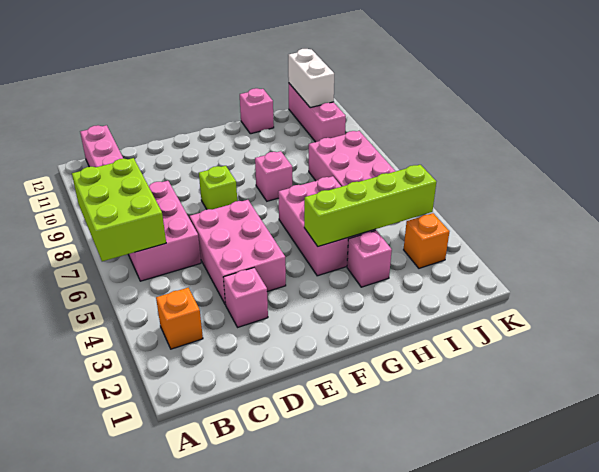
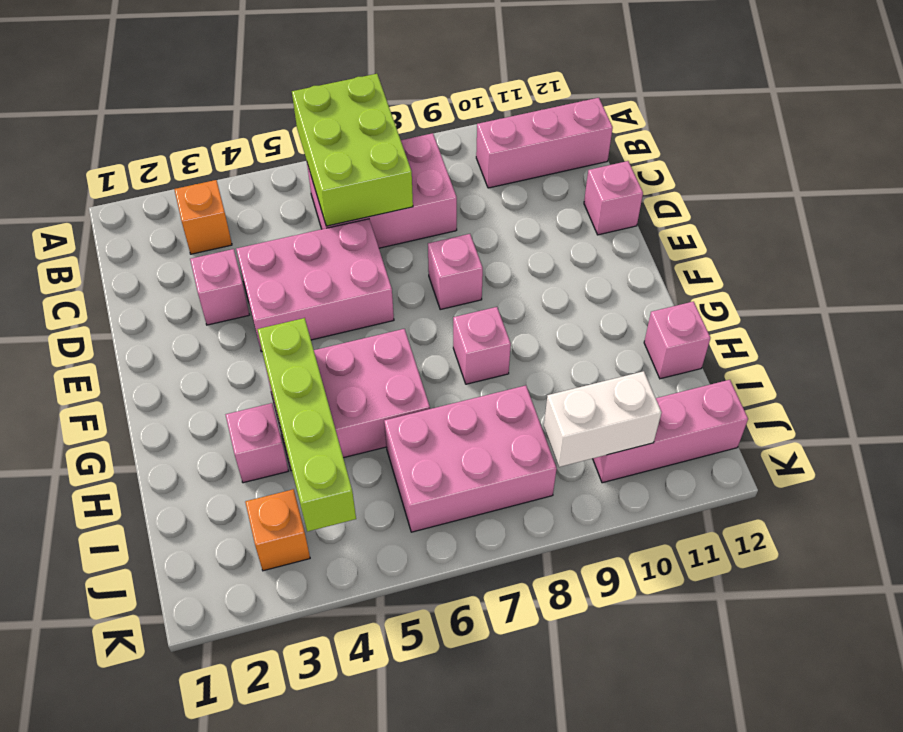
lime 2x3 brick [72,158,166,261] -> lime 2x3 brick turned to [292,74,413,226]
none -> pink 1x1 brick [584,161,643,235]
lime 1x1 brick [199,166,237,210] -> pink 1x1 brick [428,234,483,310]
white 1x2 brick [288,49,334,108] -> white 1x2 brick moved to [544,371,661,467]

